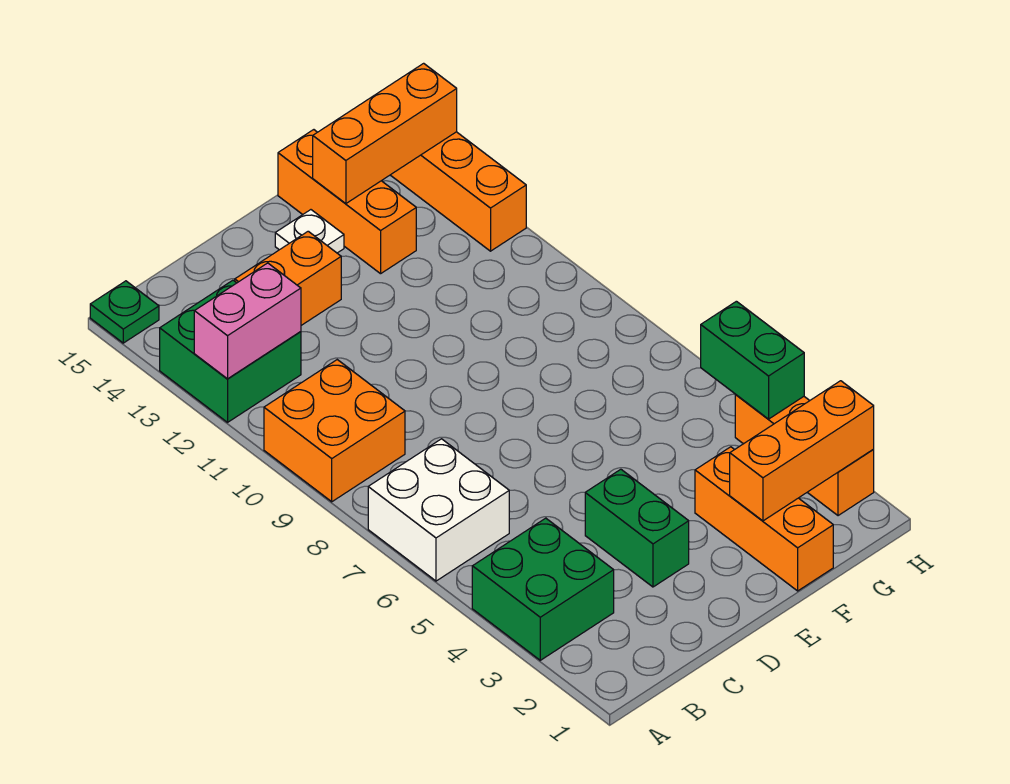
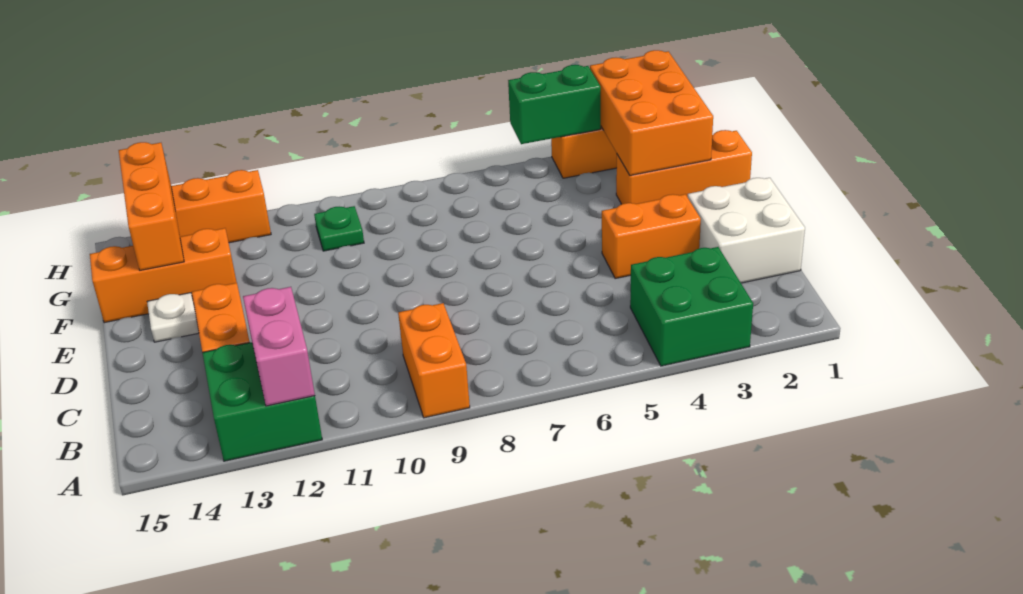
white 2x2 brick [368,439,509,581] -> white 2x2 brick moved to [688,178,805,283]
orange 2x2 brick [264,360,405,502] -> orange 1x2 brick [398,303,470,418]
green 1x1 plate [90,281,159,343] -> green 1x1 plate moved to [314,206,364,251]
green 1x2 brick [585,469,689,587] -> orange 1x2 brick [602,194,701,278]
orange 1x3 brick [730,381,874,521] -> orange 2x3 brick [590,50,713,176]

